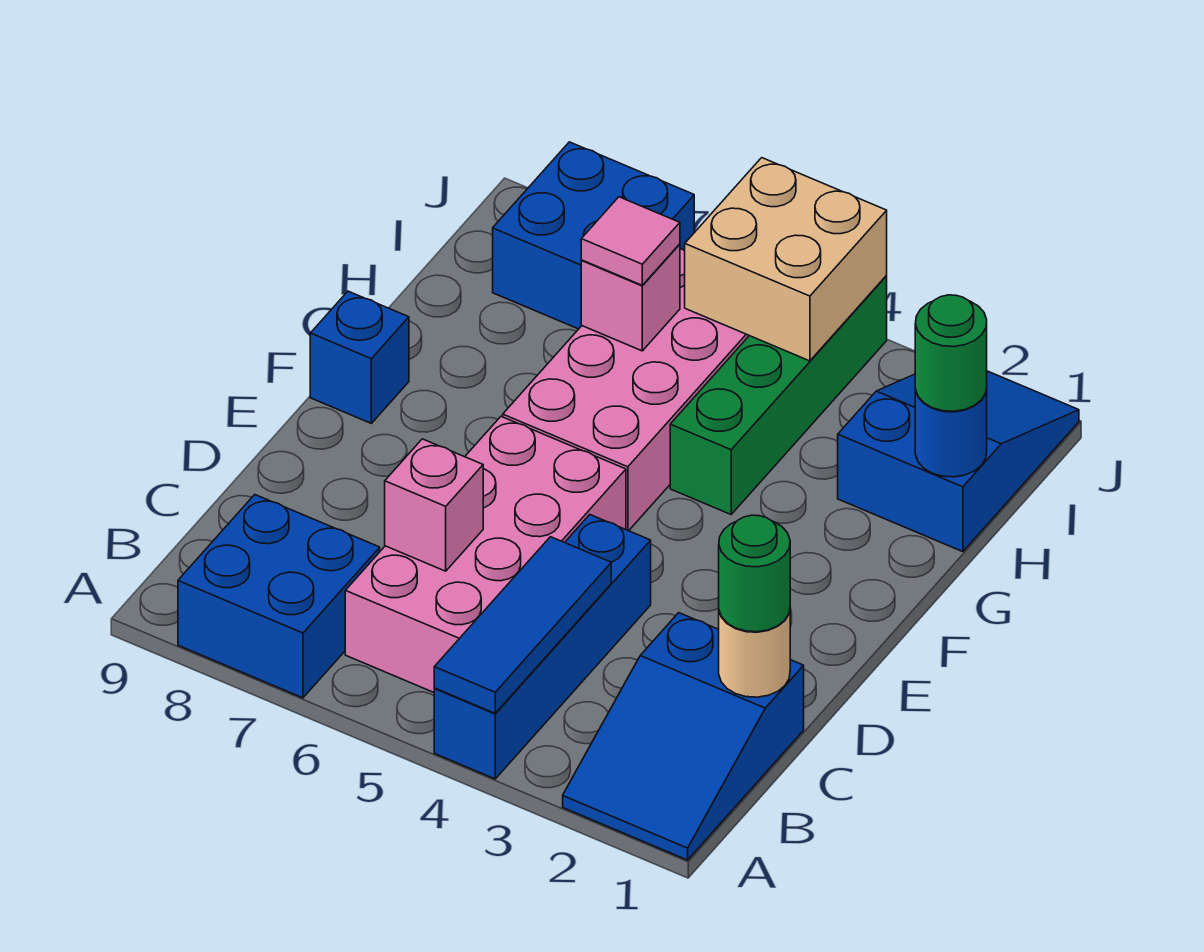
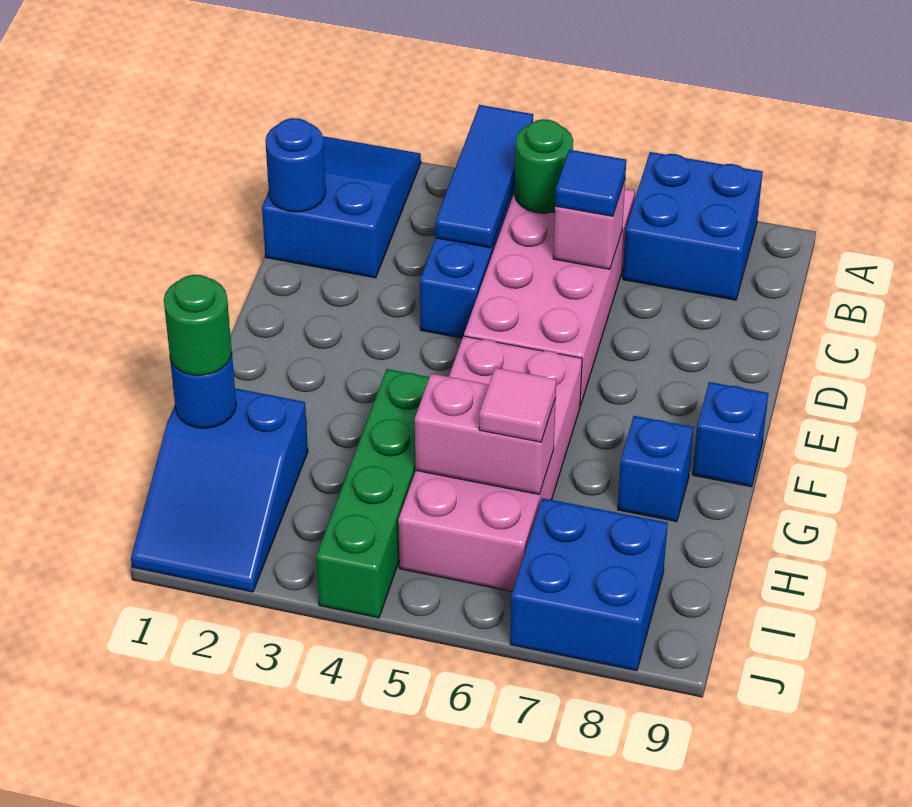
tan 1x1 round brick [719,611,790,697] -> blue 1x1 round brick [265,118,326,212]
green 1x1 round brick [719,515,790,632] -> green 1x1 round brick moved to [515,119,573,213]
none -> blue 1x1 tile [555,150,626,216]
none -> blue 1x1 brick [618,416,694,522]
pink 1x1 brick [581,244,680,351] -> pink 1x2 brick [415,374,556,494]
tan 2x2 brick [685,158,887,361] -> none

